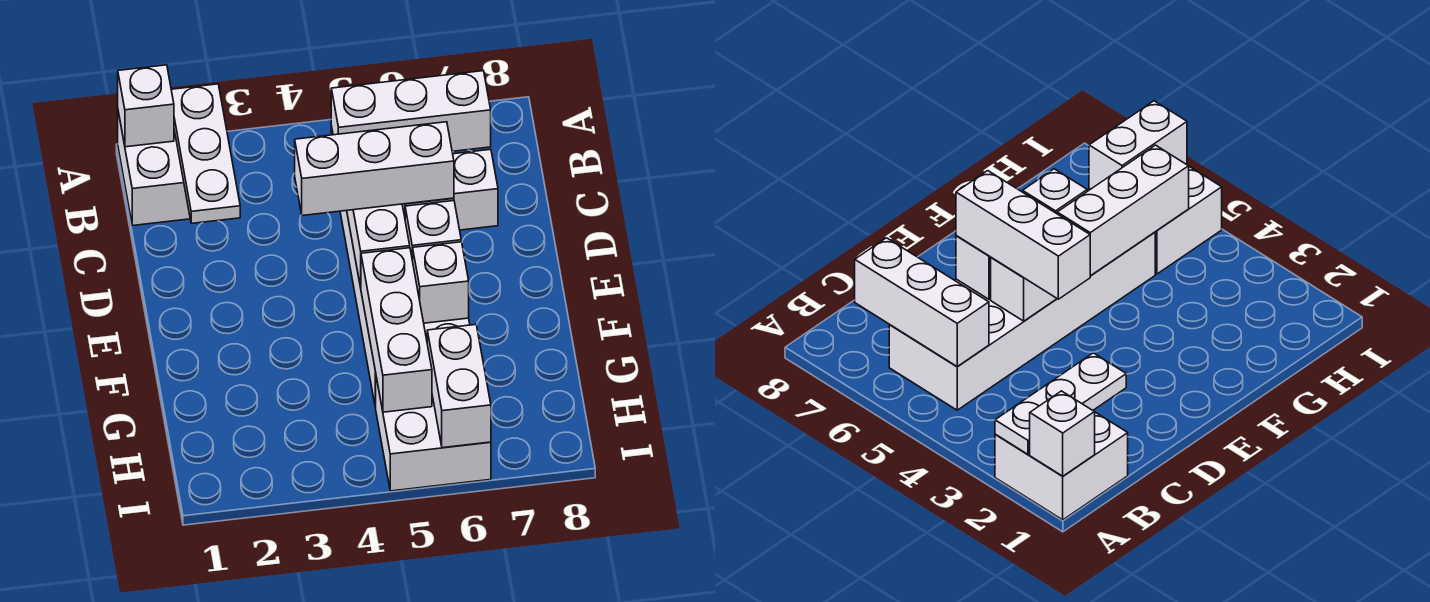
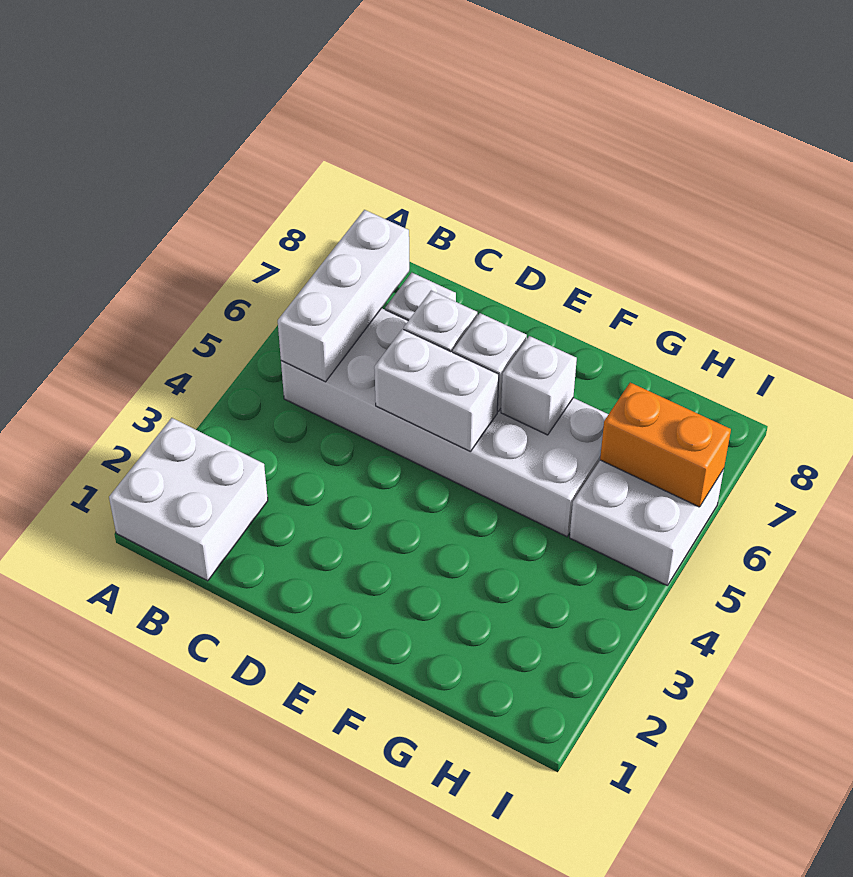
white 1x1 brick [118,65,174,147] -> none
white 1x3 plate [171,84,240,224] -> none
white 1x3 brick [295,122,454,216] -> none
white 1x3 brick [361,248,432,412] -> none
white 1x2 brick [427,325,491,448] -> orange 1x2 brick [600,383,731,507]

